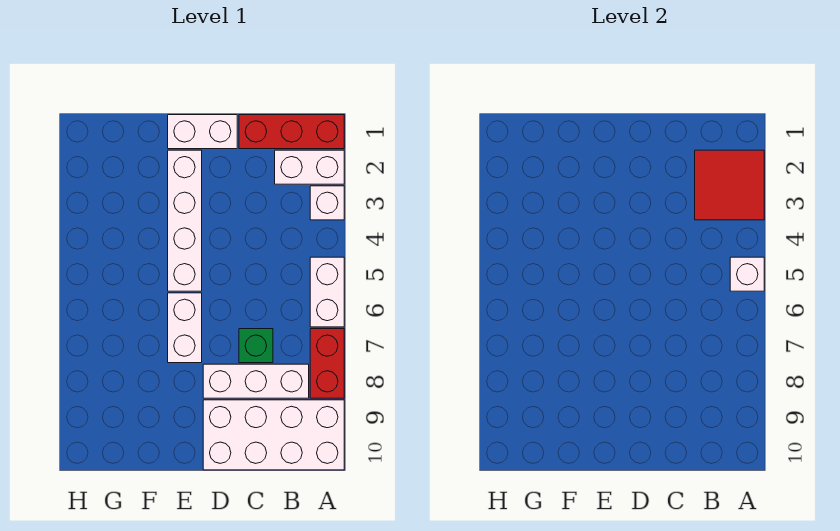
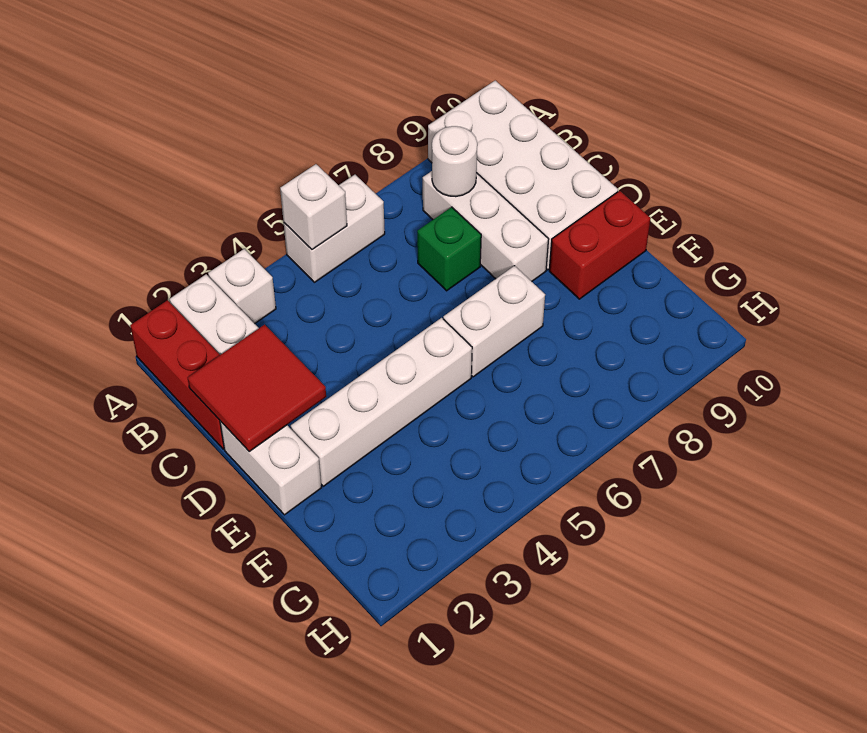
red 2x2 tile [695,150,764,220] -> red 2x2 tile moved to [188,325,326,451]
red 1x2 brick [310,329,344,398] -> red 1x2 brick moved to [549,191,651,299]
none -> white 1x1 round brick [432,126,477,197]

